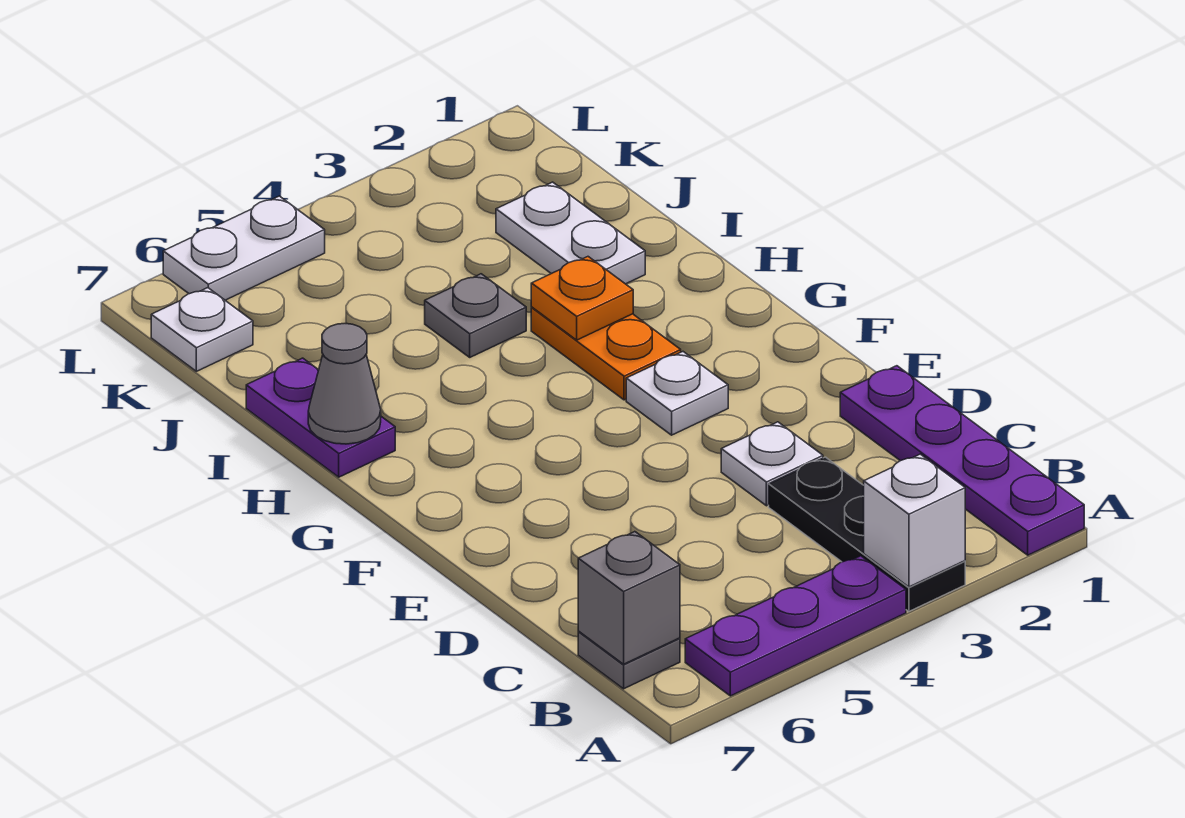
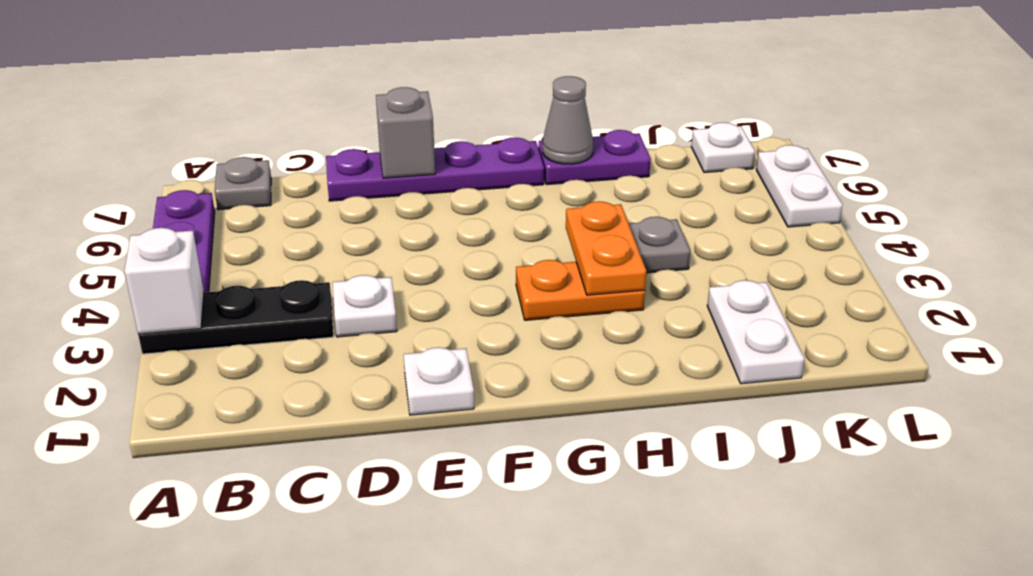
purple 1x4 plate [840,366,1084,555] -> purple 1x4 plate moved to [326,137,544,201]
grey 1x1 brick [578,532,680,664] -> grey 1x1 brick moved to [376,87,435,178]
white 1x1 plate [626,352,728,435] -> white 1x1 plate moved to [404,347,474,415]
orange 1x1 plate [531,257,633,340] -> orange 1x2 plate [566,201,646,295]
white 1x2 plate [496,182,645,284] -> white 1x2 plate turned to [707,280,804,384]

